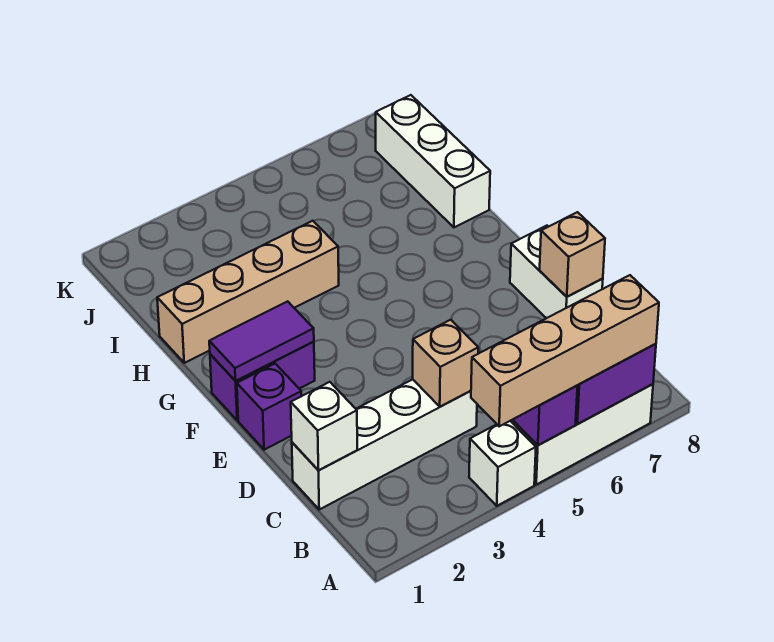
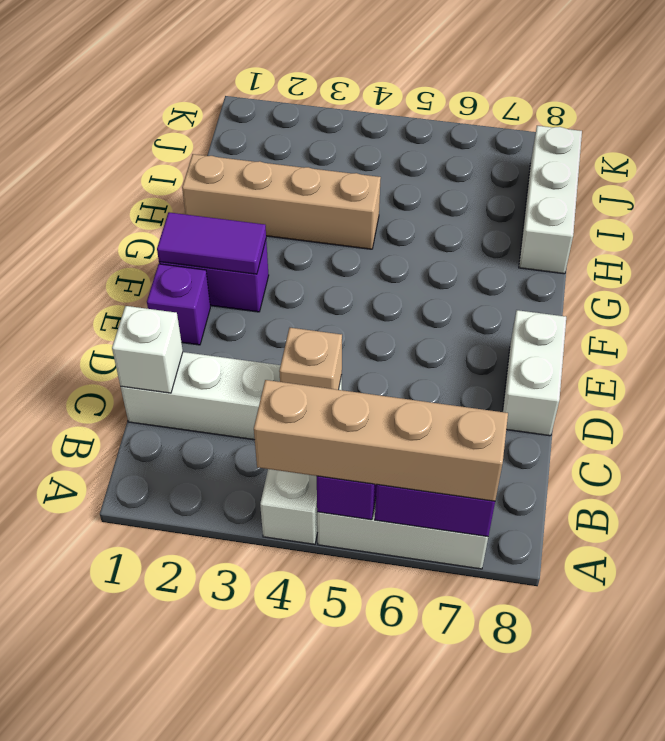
tan 1x1 brick [540,212,605,297] -> none

